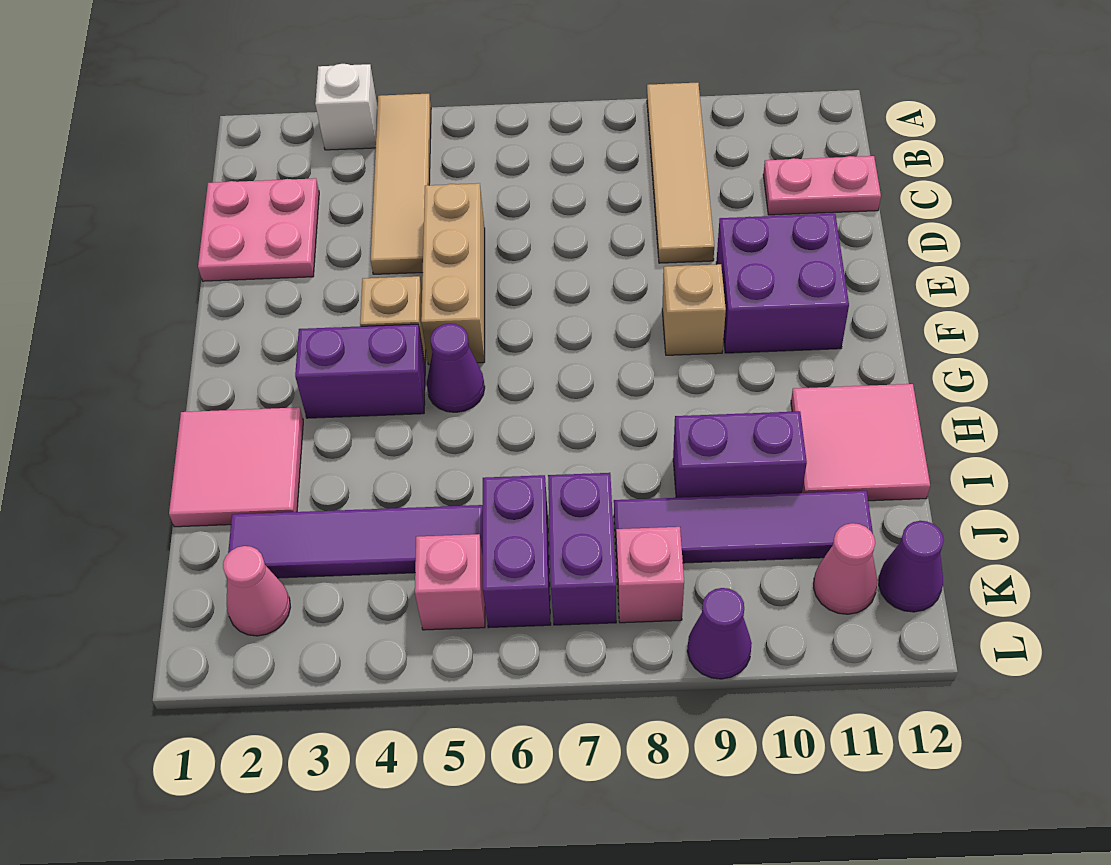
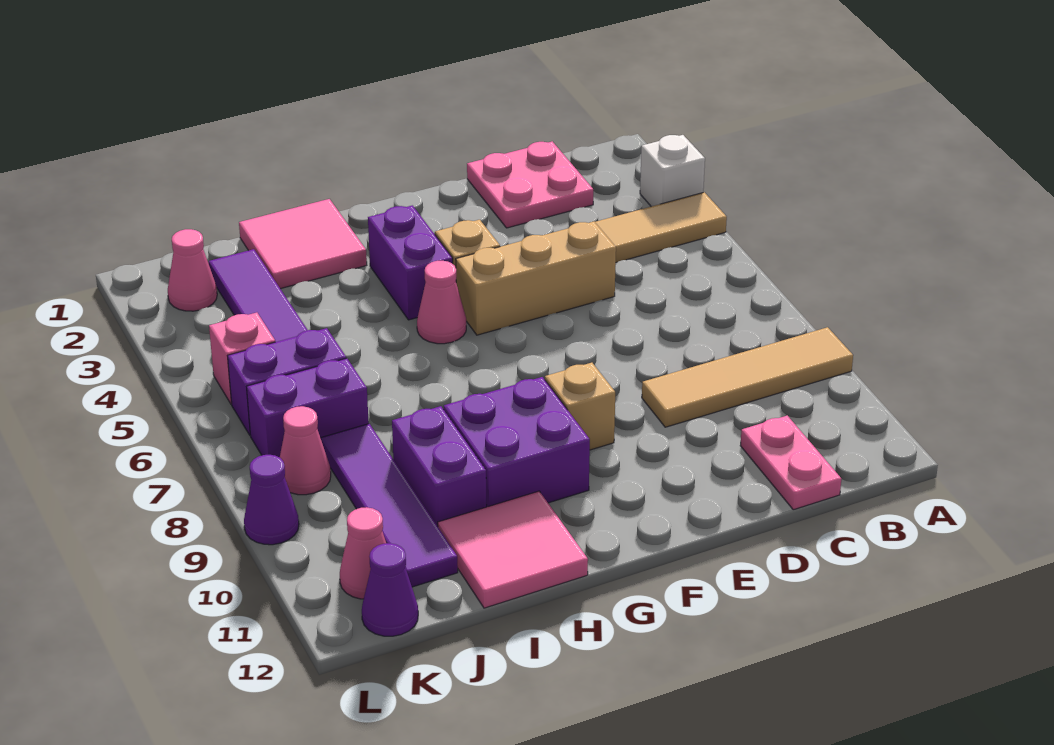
purple 2x2 brick [716,214,849,353] -> purple 2x2 brick moved to [444,377,590,507]
purple 1x1 cone [427,324,485,412] -> pink 1x1 cone [417,261,466,344]
pink 1x1 brick [616,527,684,623] -> pink 1x1 cone [280,406,331,495]

